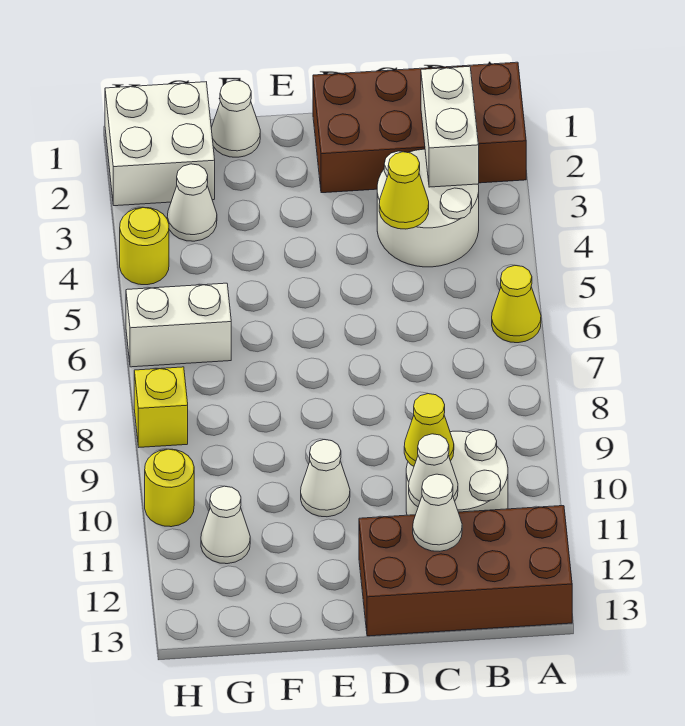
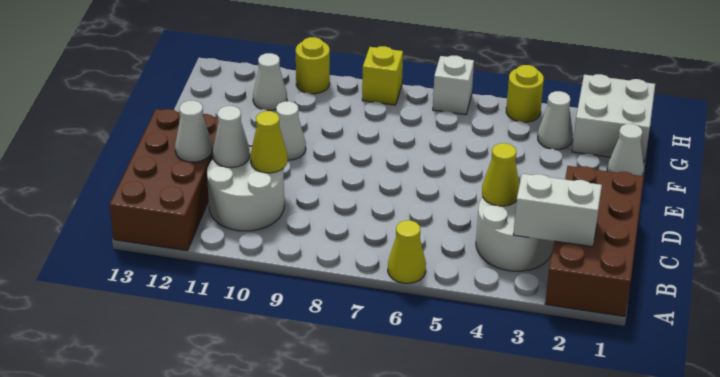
white 1x2 brick [126,283,231,367] -> white 1x1 brick [433,56,474,115]

